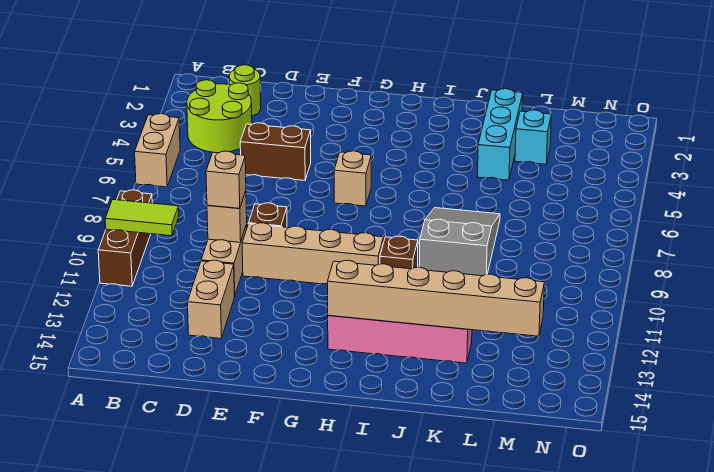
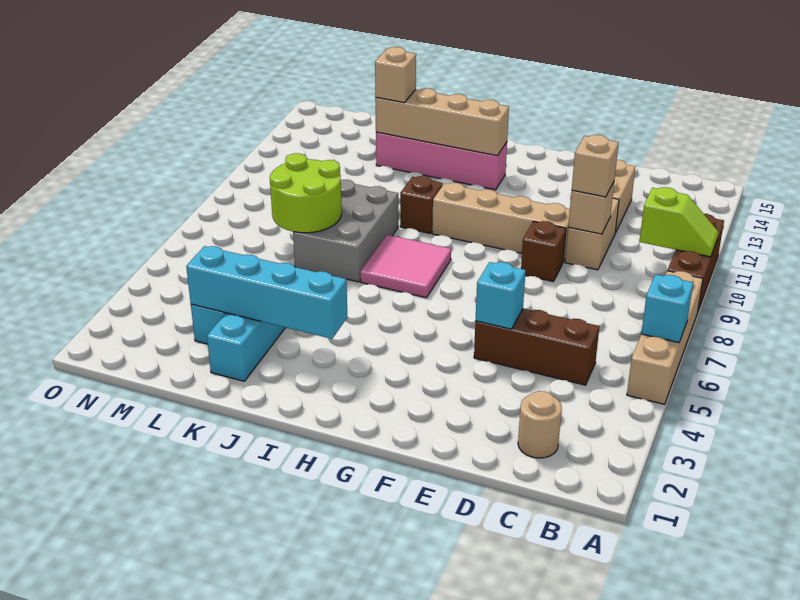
tan 1x2 brick [135,114,180,187] -> tan 1x4 brick [627,271,703,404]
none -> cyan 1x1 brick [641,274,693,343]
lime 1x2 tile [105,199,179,236] -> lime 1x2 slope [639,187,719,257]
lime 2x2 round brick [187,80,252,153] -> lime 2x2 round brick moved to [270,153,342,233]
lime 1x1 round brick [229,65,261,116] -> tan 1x1 round brick [518,391,562,458]
brown 1x2 brick [240,123,311,180] -> brown 1x3 brick [474,309,599,385]
none -> cyan 1x1 brick [475,262,526,329]
tan 1x1 brick [334,151,371,206] -> tan 1x1 brick moved to [375,47,416,103]
none -> pink 2x2 tile [360,235,451,298]
tan 1x6 brick [328,260,544,336] -> tan 1x4 brick [375,88,509,156]
none -> cyan 1x4 brick [186,246,347,339]
grey 2x3 slope [419,208,500,276] -> grey 2x3 brick [293,180,398,282]

